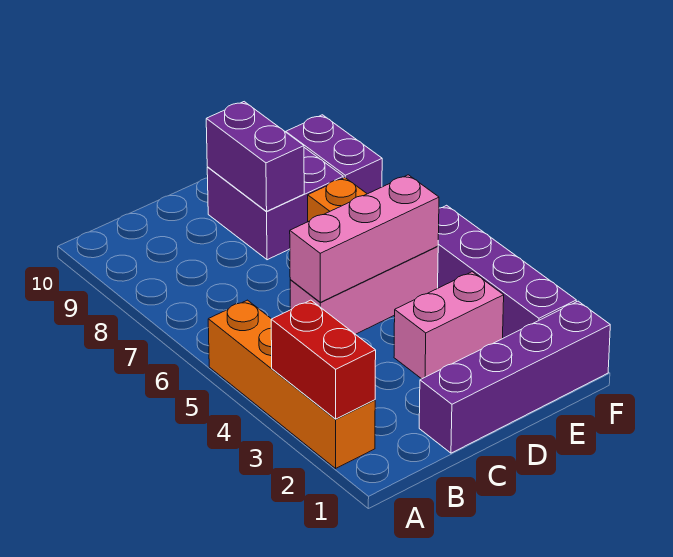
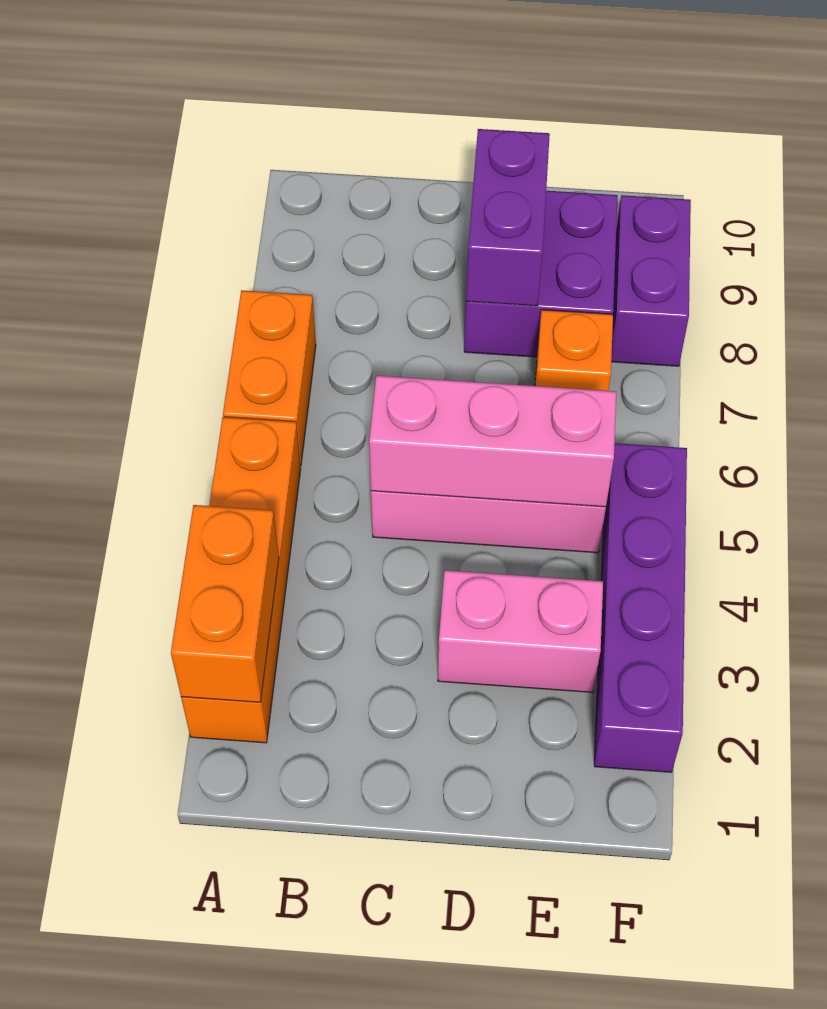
red 1x2 brick [271,300,376,419] -> orange 1x2 brick [171,505,279,702]
none -> orange 1x2 brick [223,290,316,466]
purple 1x4 brick [419,301,610,453] -> none

